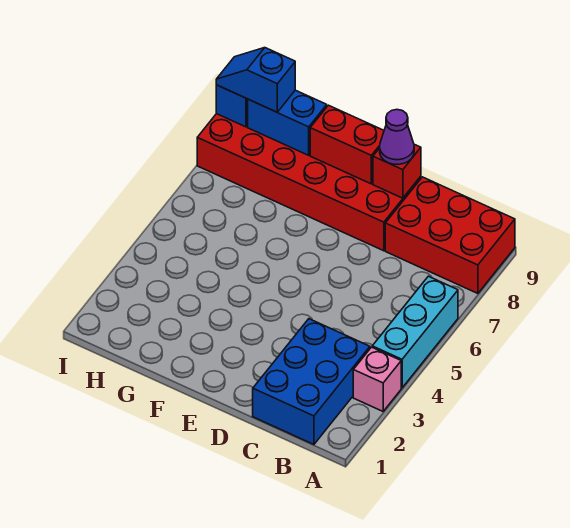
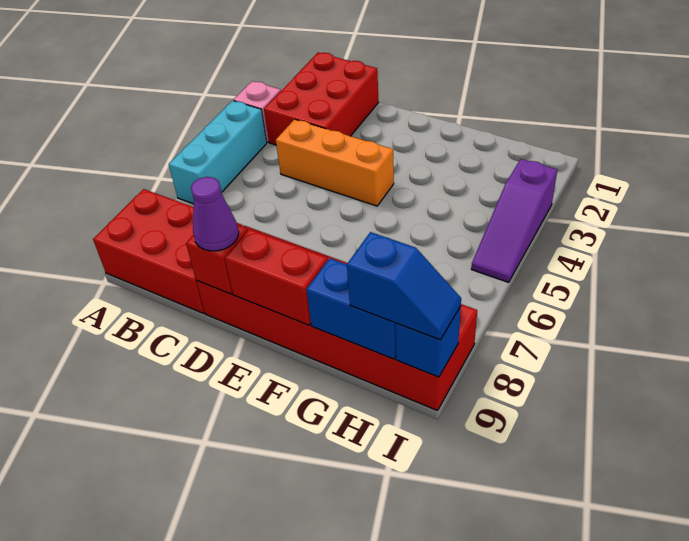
blue 2x3 brick [253,319,370,444] -> red 2x3 brick [264,53,379,145]
none -> orange 1x3 brick [276,119,394,206]
none -> purple 1x3 slope [471,159,557,282]

